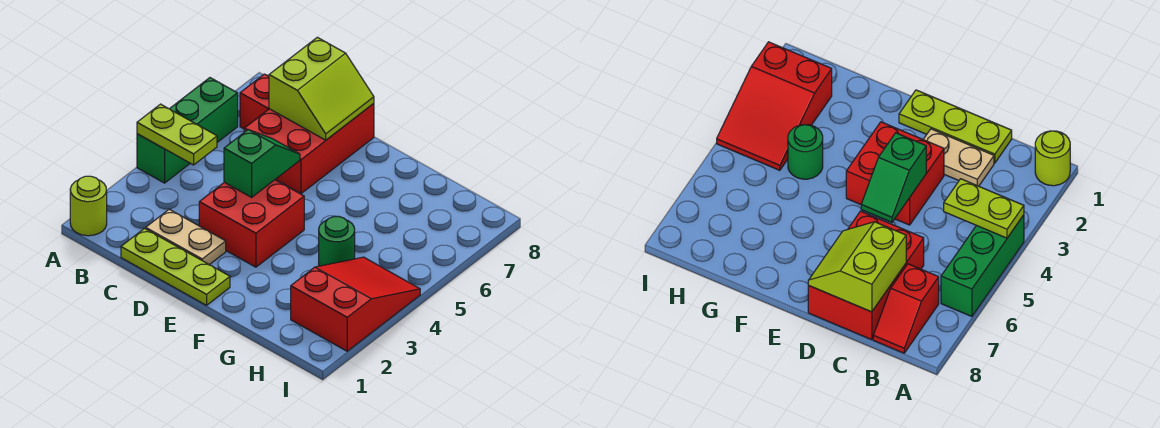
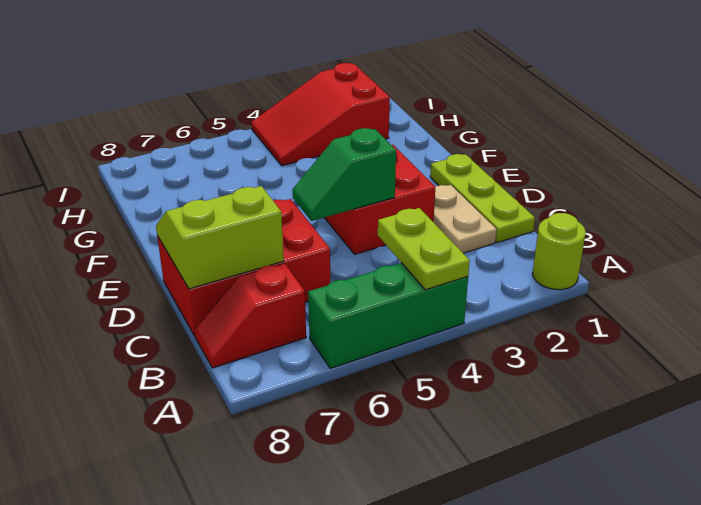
green 1x1 round brick [319,216,355,266] -> none

